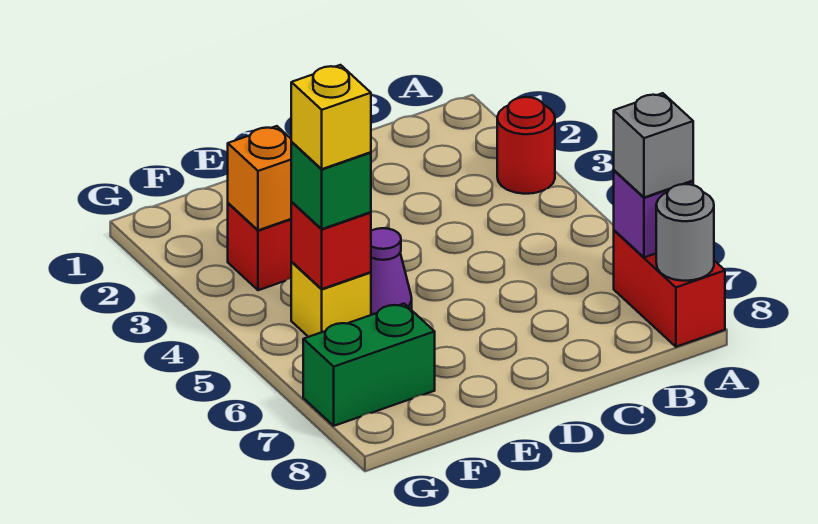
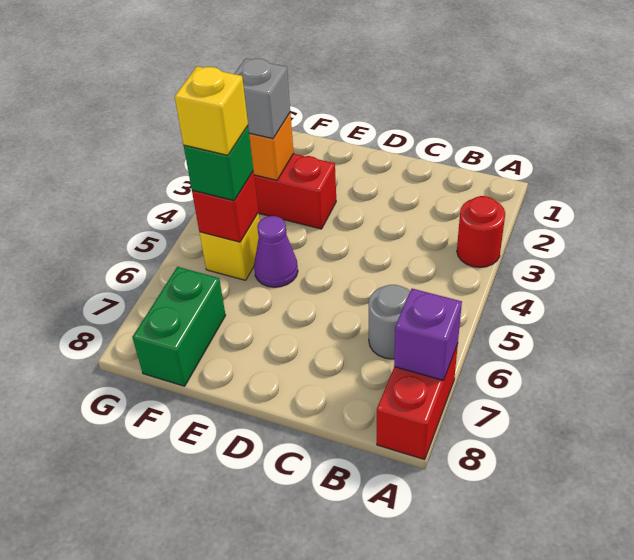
grey 1x1 brick [614,93,693,197] -> grey 1x1 brick moved to [235,58,290,139]
grey 1x1 round brick [656,184,714,281] -> grey 1x1 round brick moved to [368,285,410,359]
green 1x2 brick [303,304,435,426] -> green 1x2 brick turned to [132,267,226,386]

